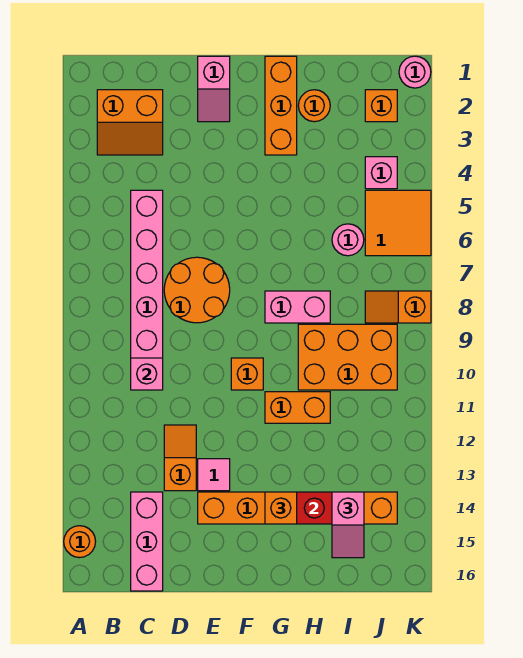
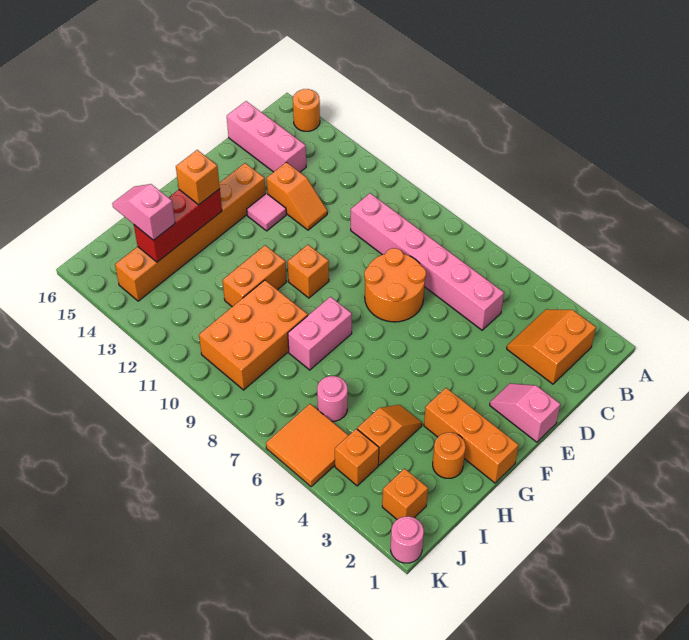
pink 1x1 brick [131,358,163,390] -> none
pink 1x1 brick [365,157,397,189] -> orange 1x1 brick [335,429,379,486]
orange 1x2 slope [365,291,431,323] -> orange 1x2 slope moved to [357,405,422,465]

